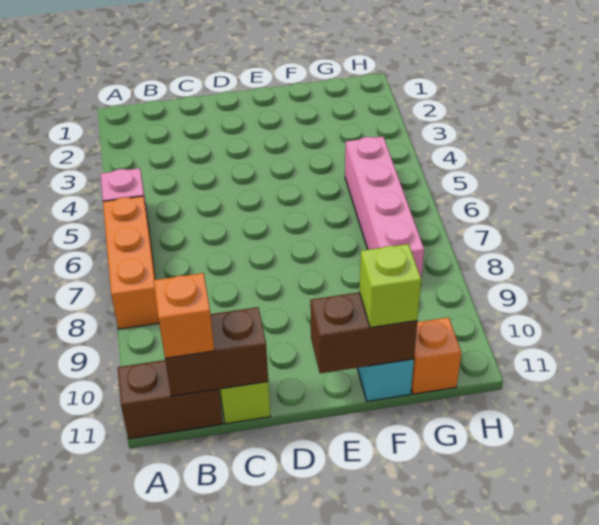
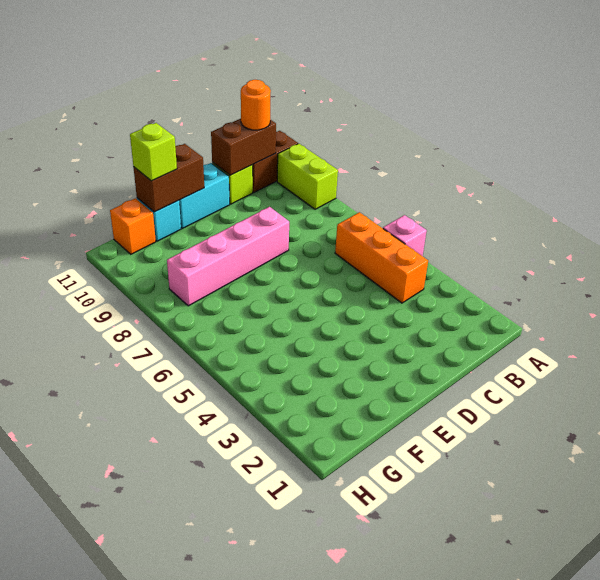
orange 1x3 brick [103,196,159,329] -> orange 1x3 brick moved to [335,212,428,303]
none -> lime 1x2 brick [277,144,338,209]
orange 1x1 brick [154,273,214,358] -> orange 1x1 round brick [241,80,271,130]
none -> cyan 1x2 brick [179,163,230,228]
pink 1x4 brick [345,137,424,278] -> pink 1x4 brick turned to [167,207,289,306]

